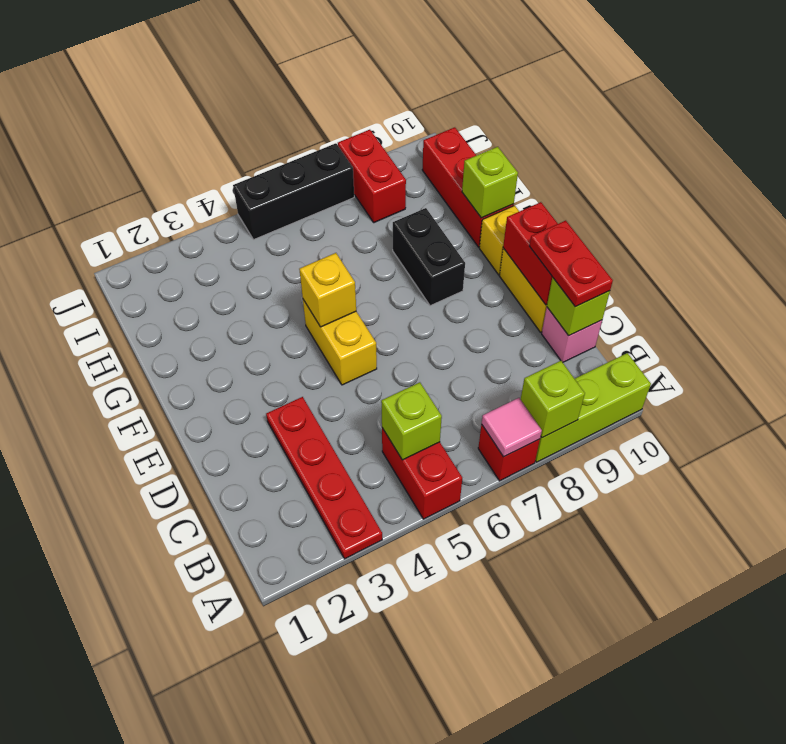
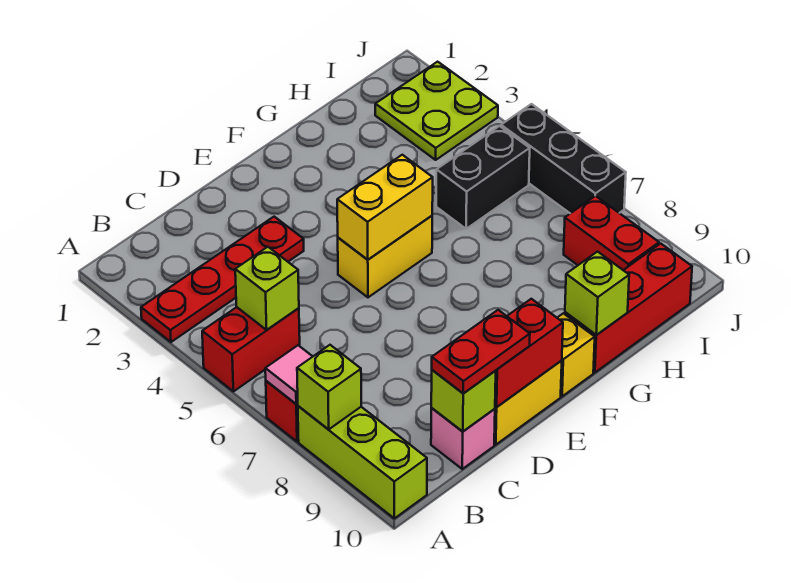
yellow 1x1 brick [299,253,356,327] -> yellow 1x2 brick [337,155,433,260]
black 1x2 brick [393,208,465,306] -> black 1x2 brick moved to [436,126,530,229]
none -> lime 2x2 plate [375,62,498,160]
red 1x2 brick [338,130,406,223] -> red 1x2 brick turned to [564,196,659,270]

